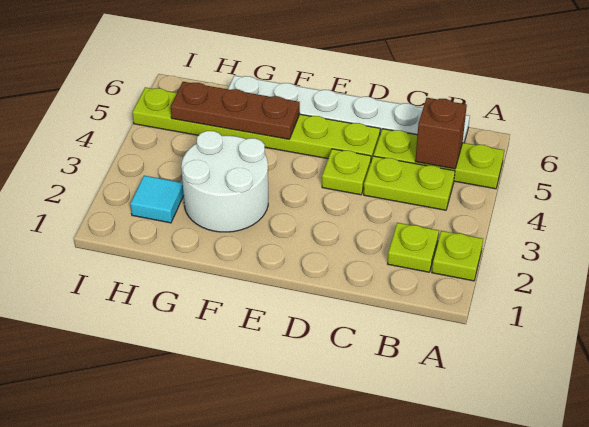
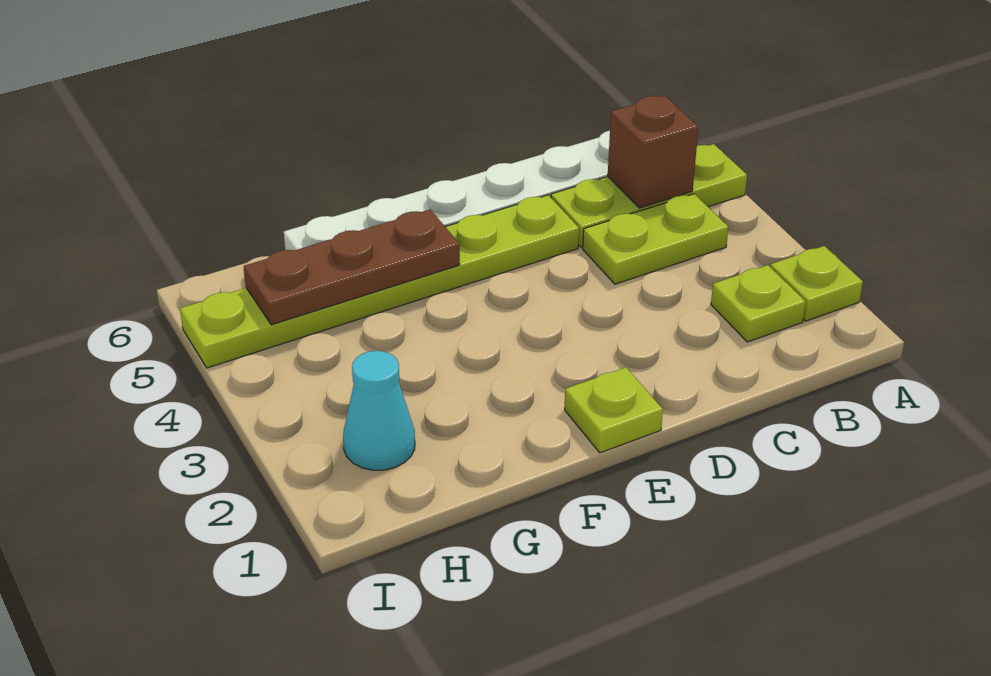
lime 1x1 plate [322,149,371,195] -> lime 1x1 plate moved to [565,367,663,453]
white 2x2 round brick [181,131,268,232] -> none
cyan 1x1 tile [130,176,184,223] -> cyan 1x1 cone [343,351,415,470]

